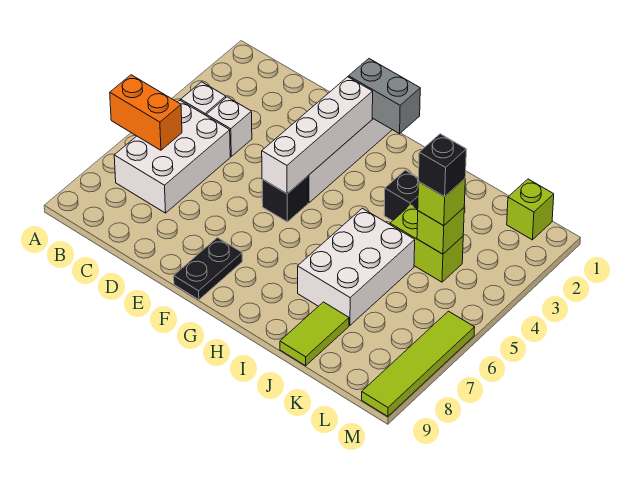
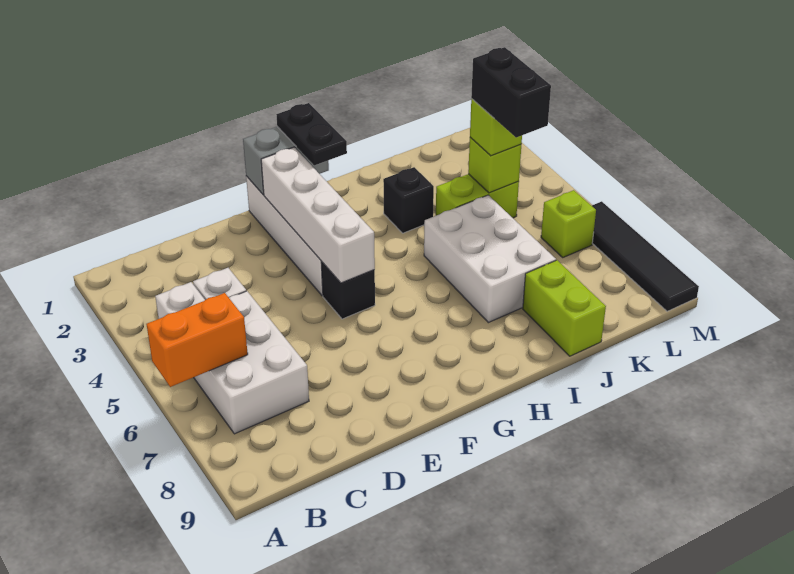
black 1x2 plate [174,238,242,300] -> black 1x2 plate moved to [276,103,347,165]
lime 1x2 tile [280,302,349,366] -> lime 1x2 brick [523,260,606,356]
black 1x1 brick [419,134,466,197] -> black 1x2 brick [471,47,551,138]
lime 1x1 brick [507,179,554,240] -> lime 1x1 brick moved to [541,190,596,257]
lime 1x4 tile [362,311,475,416] -> black 1x4 tile [592,201,699,311]

